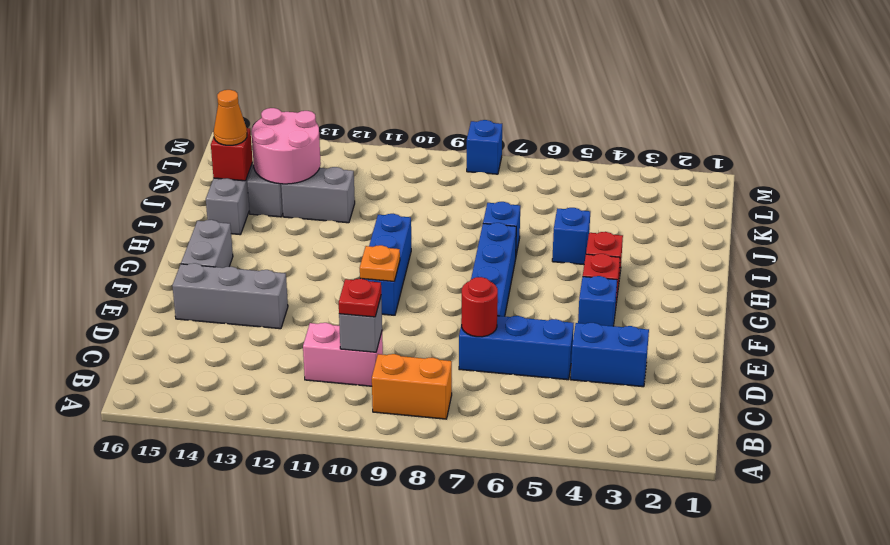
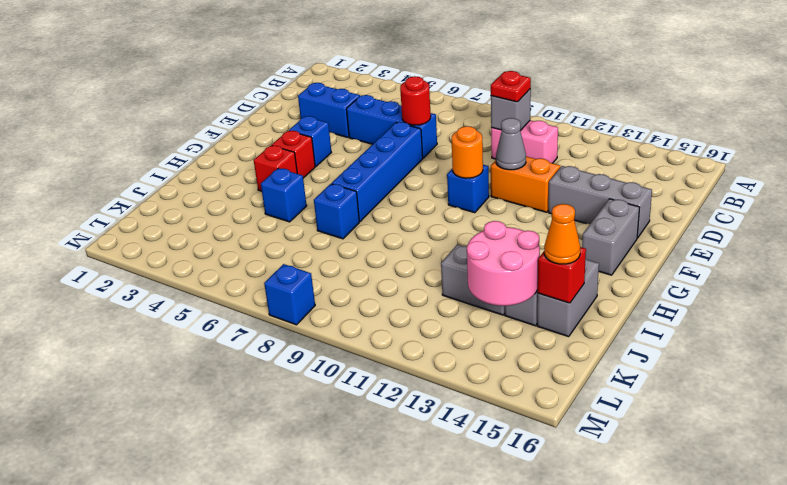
orange 1x2 brick [372,354,452,419] -> orange 1x2 brick moved to [491,156,560,212]
none -> grey 1x1 cone [496,118,526,170]
blue 1x3 brick [365,214,411,315] -> blue 1x1 brick [447,165,489,213]
orange 1x1 plate [360,245,400,281] -> orange 1x1 round brick [452,126,483,178]

